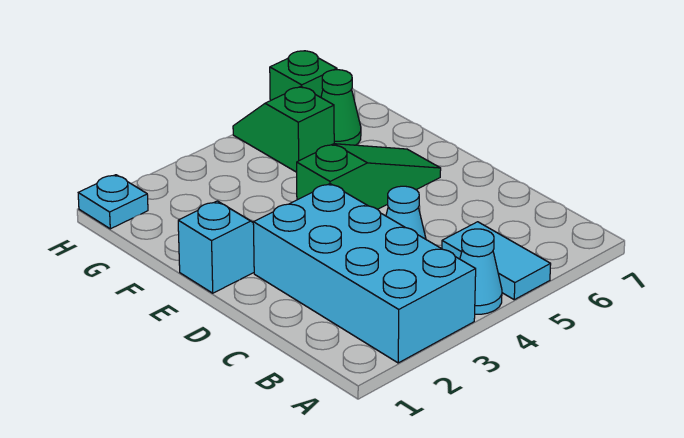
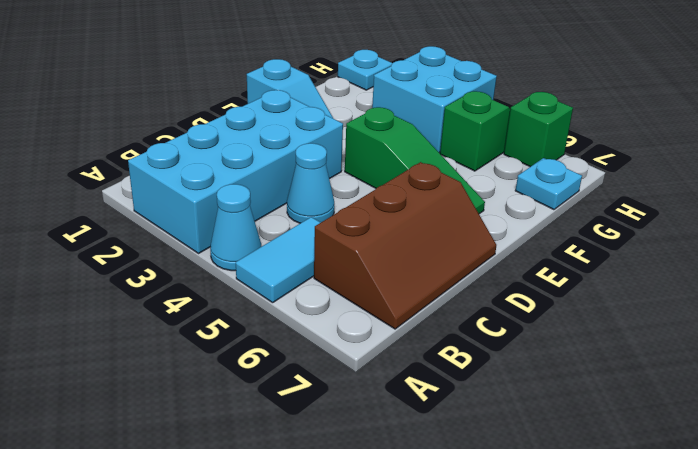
none -> brown 2x3 slope [314,162,496,329]
none -> cyan 2x2 brick [372,46,497,153]
green 1x1 cone [321,70,361,145] -> none
none -> cyan 1x1 plate [515,158,582,210]

